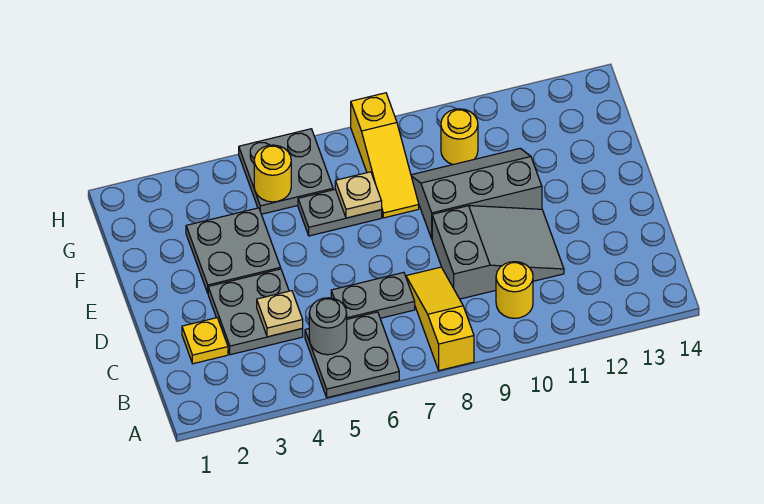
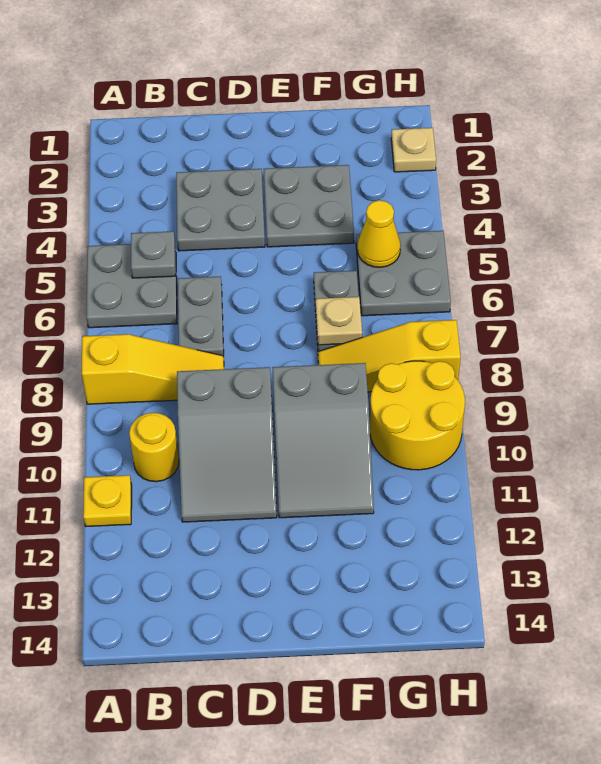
grey 1x1 round brick [309,298,347,355] -> grey 1x1 plate [131,231,175,278]
yellow 1x1 plate [182,318,228,364] -> yellow 1x1 plate moved to [83,475,132,526]
tan 1x1 plate [257,291,303,337] -> tan 1x1 plate moved to [391,128,436,172]
grey 2x3 slope [411,148,542,239] -> grey 2x3 slope turned to [273,363,374,518]
yellow 1x1 round brick [254,145,291,202] -> yellow 1x1 cone [358,200,401,267]
yellow 1x1 round brick [441,109,478,165] -> yellow 2x2 round brick [370,361,465,470]

